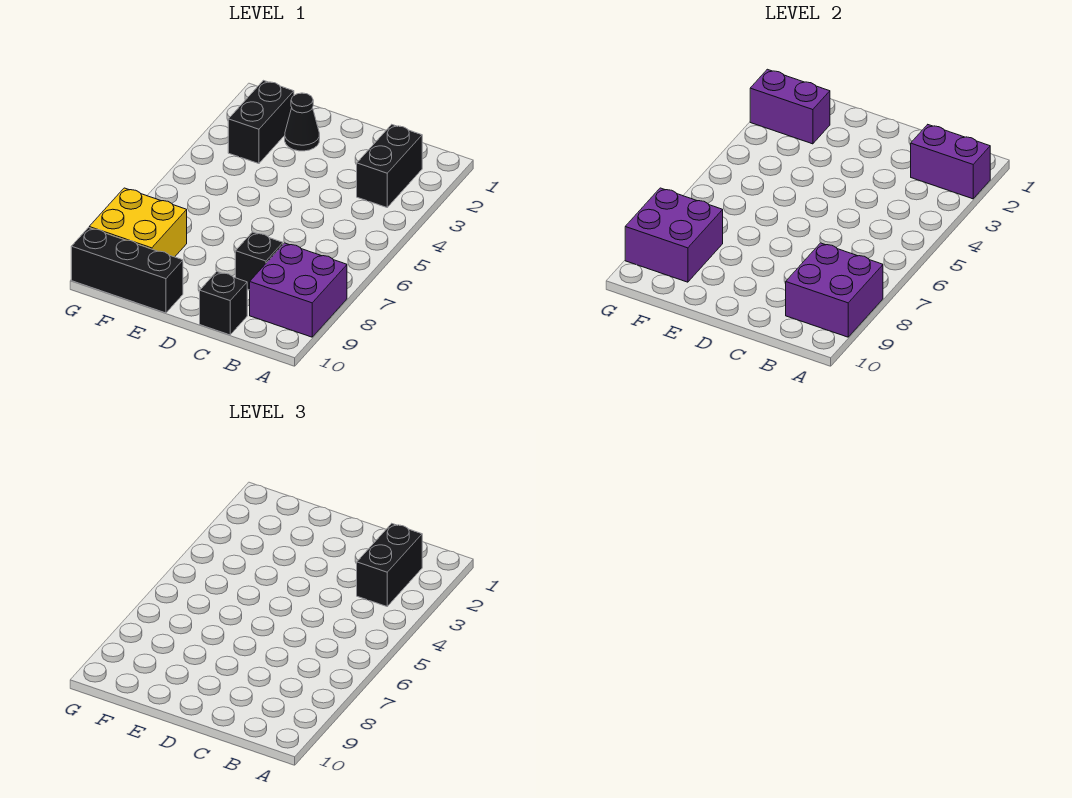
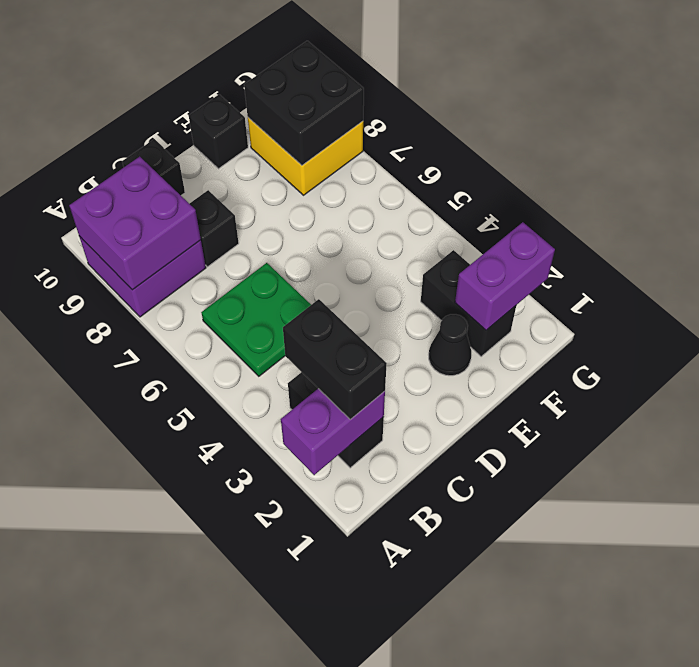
none -> green 2x2 plate [201,263,311,376]
black 1x3 brick [71,228,183,313] -> black 1x1 brick [189,94,248,169]
purple 2x2 brick [625,188,723,282] -> black 2x2 brick [244,41,364,165]

